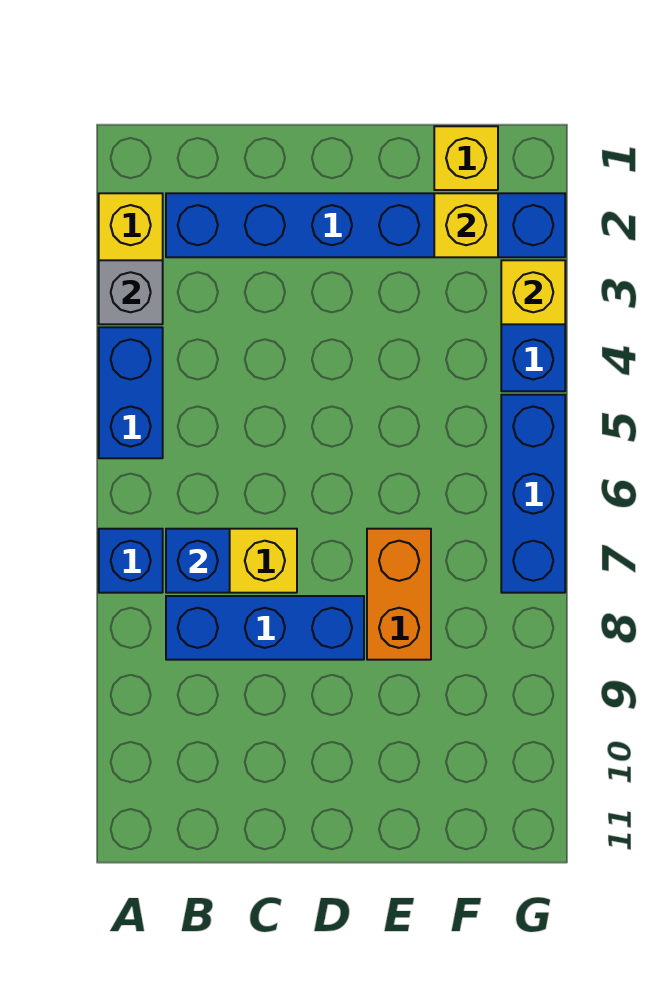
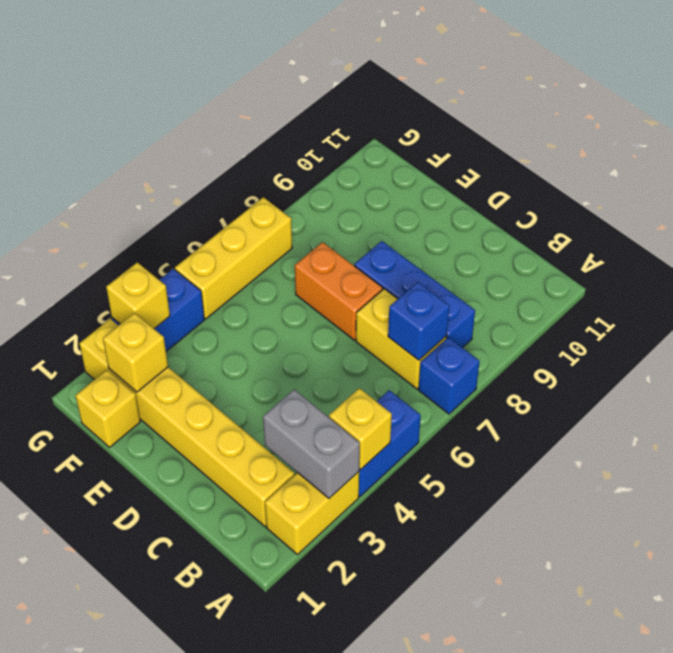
grey 1x1 brick [99,260,163,324] -> grey 1x2 brick [263,390,360,498]
none -> yellow 1x1 brick [329,388,392,469]
blue 1x6 brick [166,193,565,257] -> yellow 1x6 brick [79,319,294,527]
orange 1x2 brick [367,529,431,660] -> orange 1x2 brick turned to [295,242,383,340]
blue 1x3 brick [501,395,565,593] -> yellow 1x3 brick [175,197,292,319]

